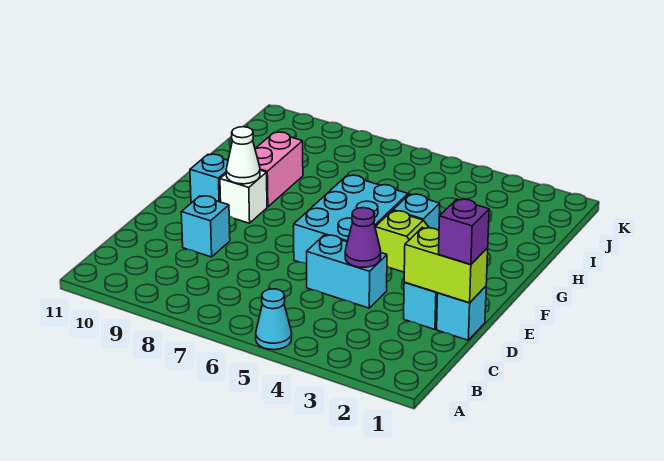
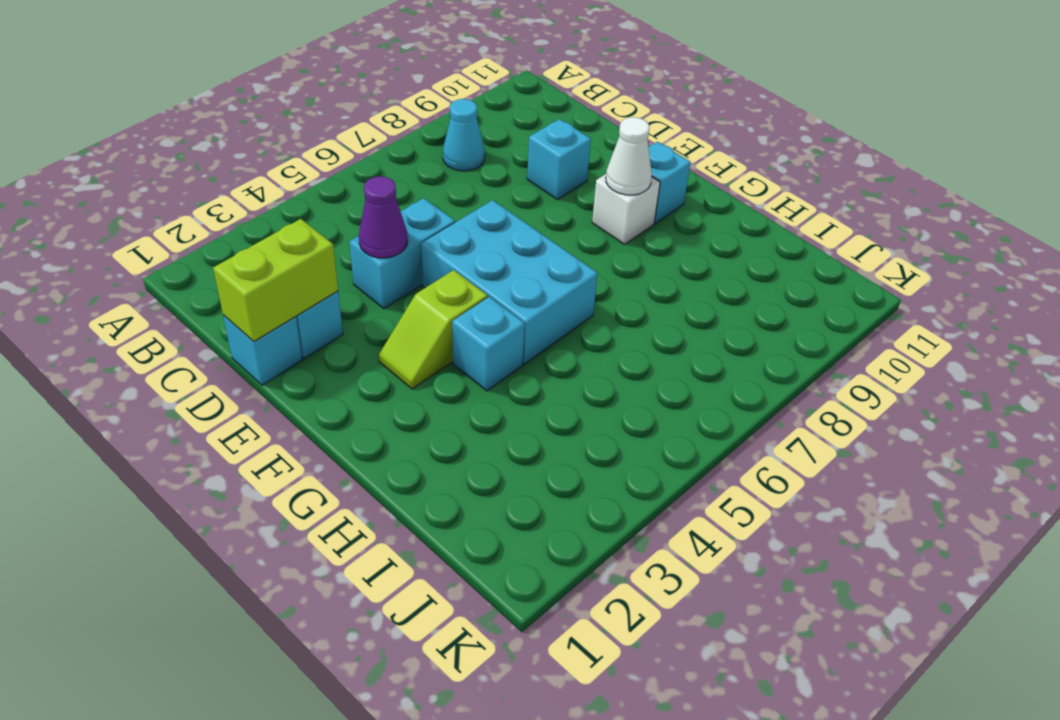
cyan 1x1 cone [256,289,292,350] -> cyan 1x1 cone moved to [443,99,485,171]
purple 1x1 brick [439,199,489,264] -> none
pink 1x2 brick [255,132,303,207] -> none

